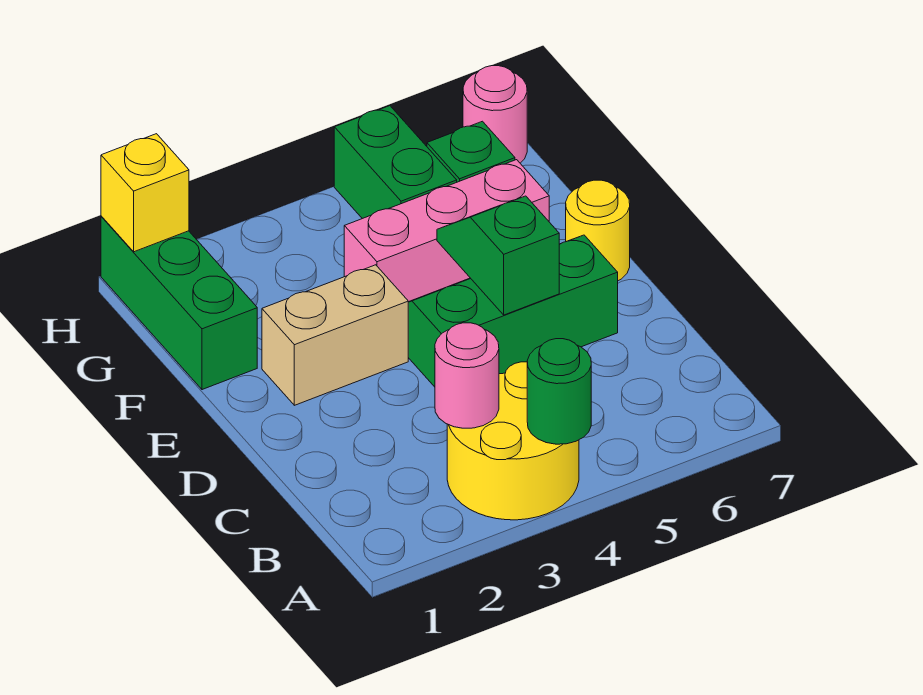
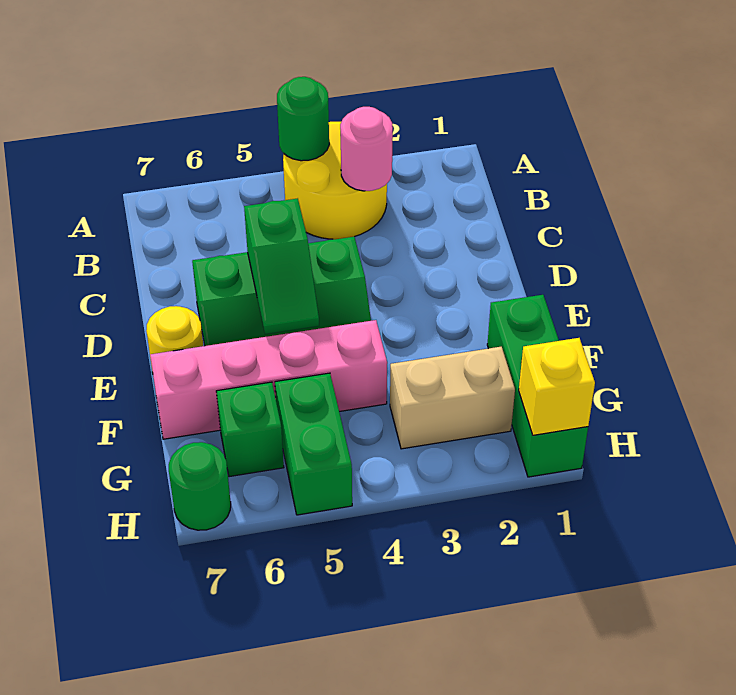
tan 1x2 brick [262,265,408,405] -> tan 1x2 brick moved to [390,347,515,449]
pink 1x3 brick [344,160,549,302] -> pink 1x4 brick [150,320,387,439]
pink 1x1 round brick [463,66,527,163] -> green 1x1 round brick [169,442,231,530]

